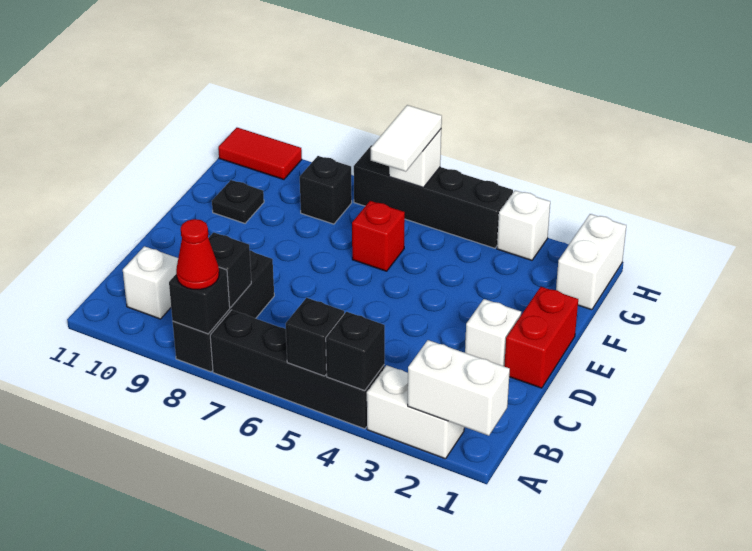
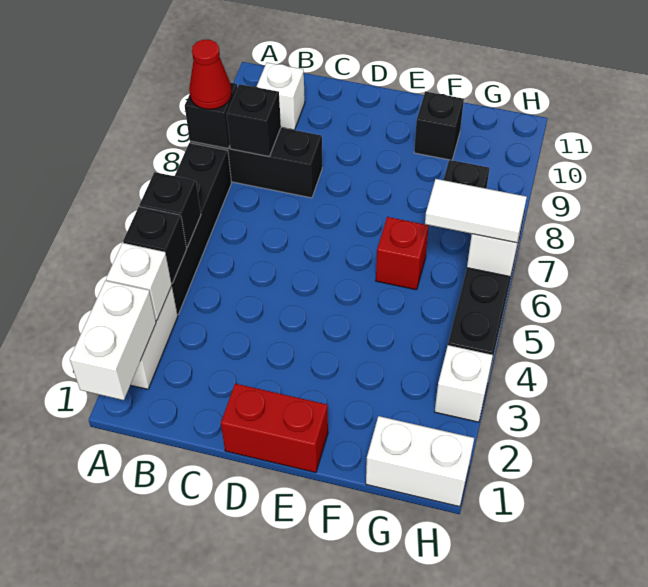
white 1x1 brick [465,299,521,366] -> white 1x1 brick moved to [106,243,172,321]
black 1x1 plate [212,180,264,223] -> black 1x1 brick [414,92,464,160]
red 1x2 tile [218,128,302,180] -> none

